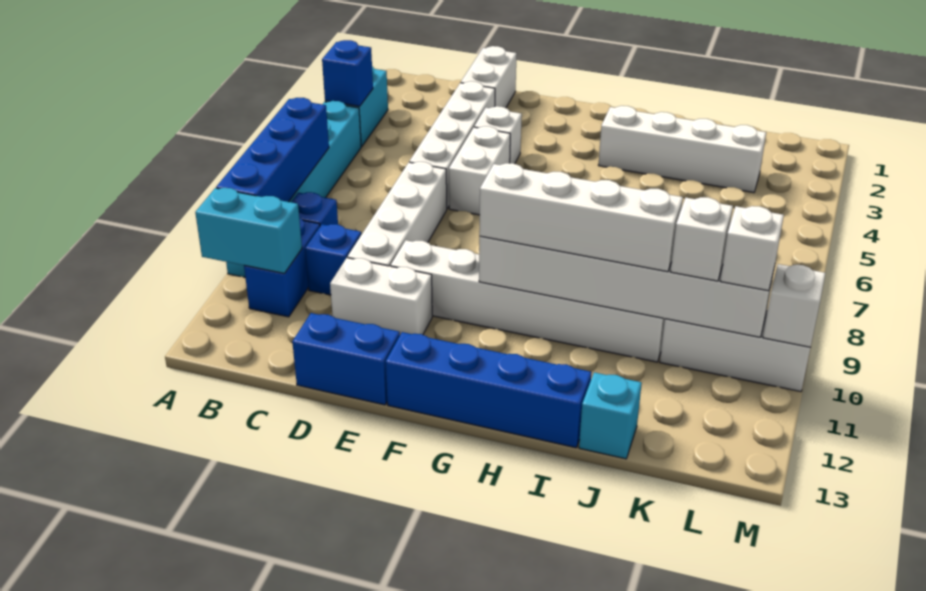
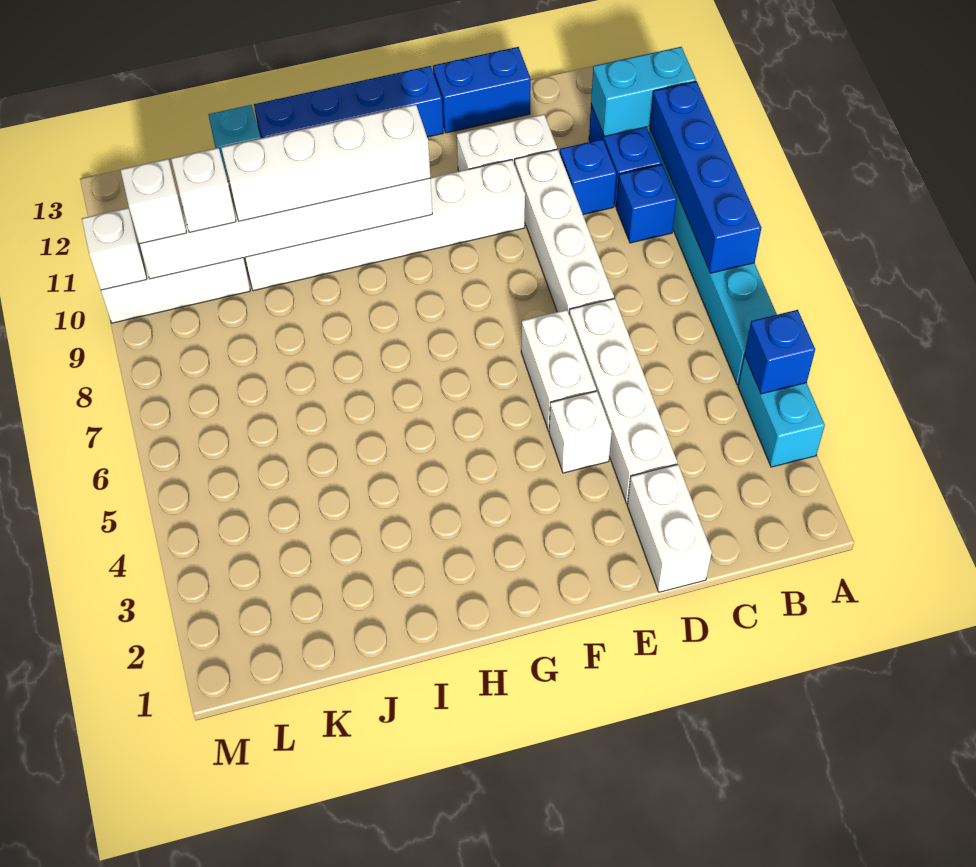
white 1x4 brick [598,106,766,193] -> none

